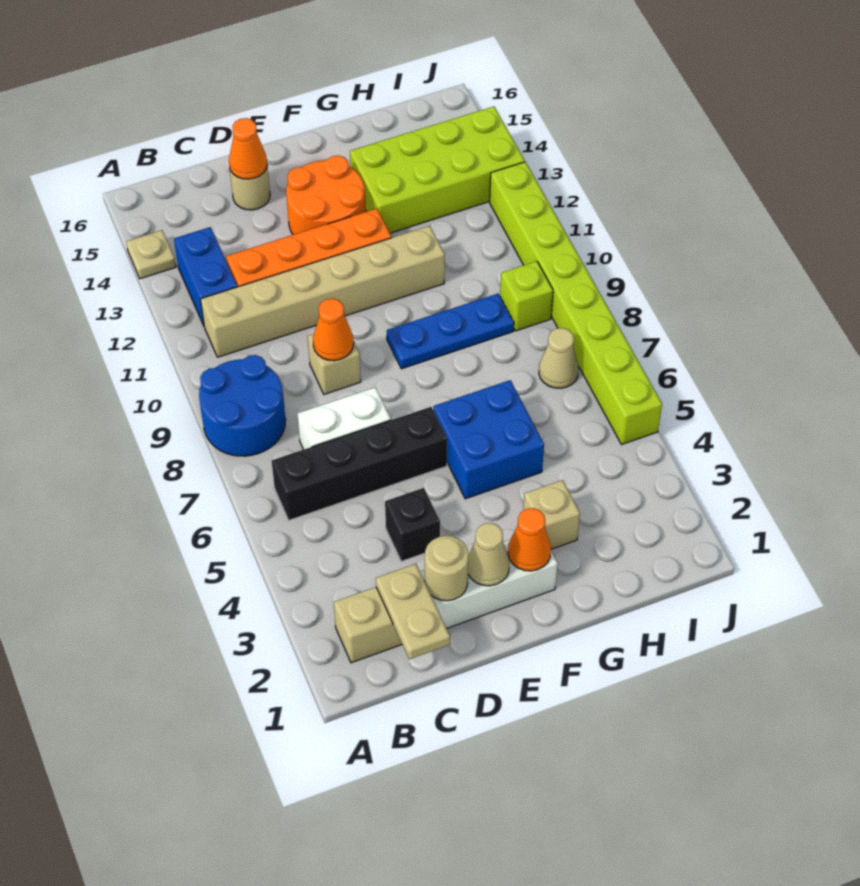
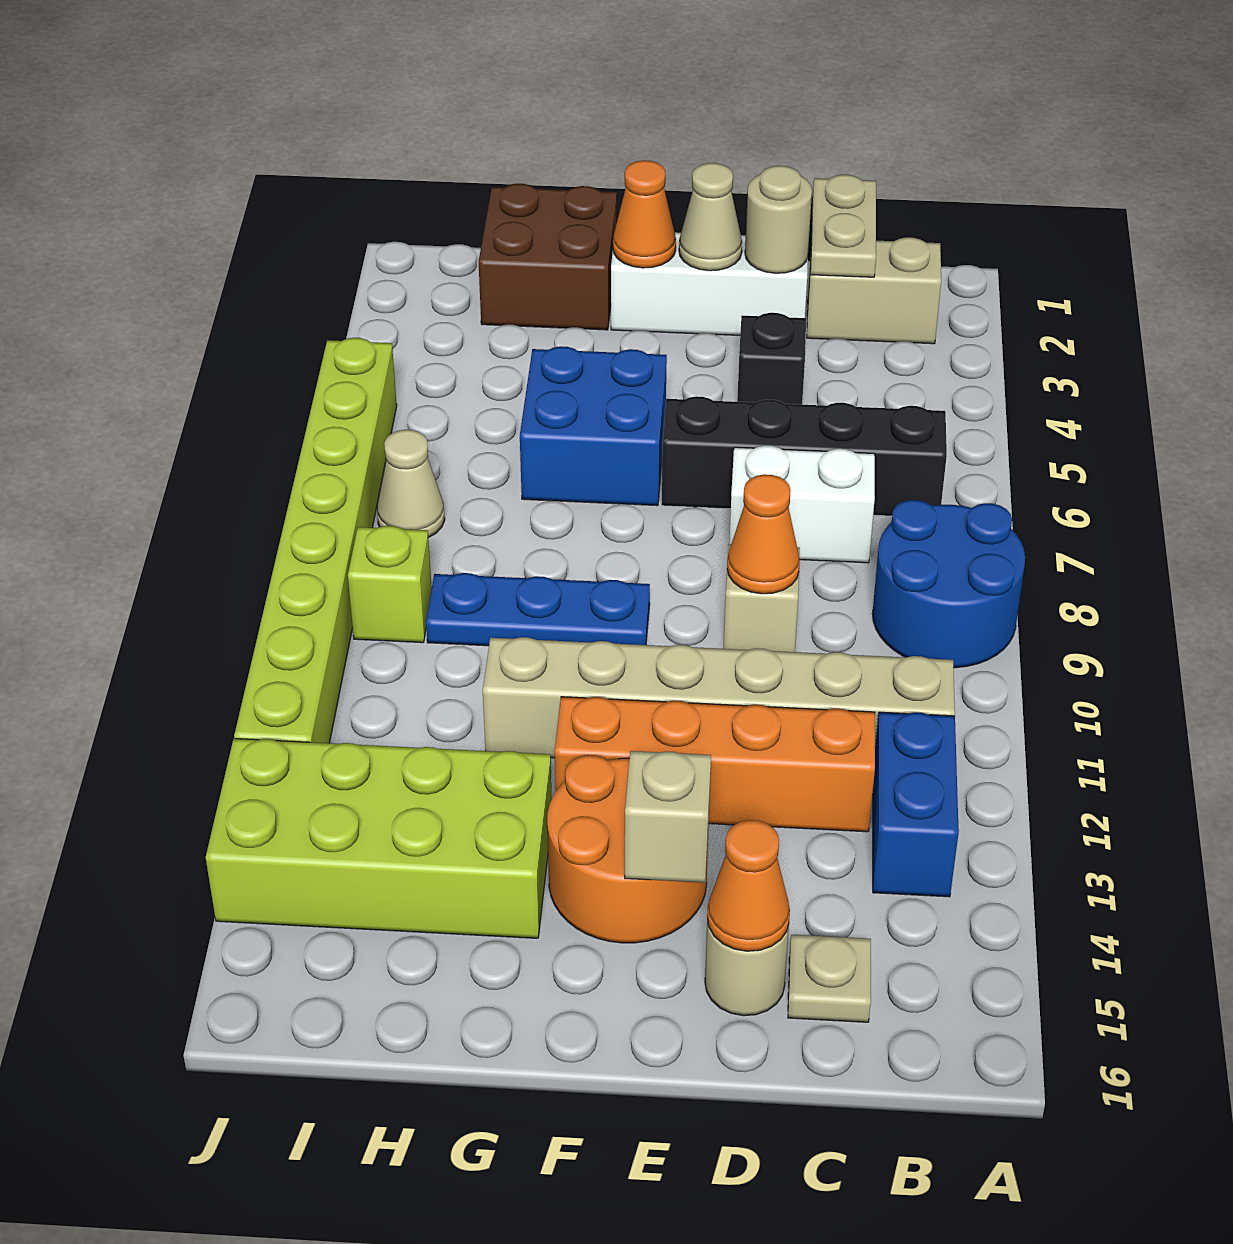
tan 1x1 plate [126,230,176,279] -> tan 1x1 plate moved to [788,935,871,1022]
none -> brown 2x2 brick [479,184,617,330]
tan 1x1 brick [523,480,580,549] -> tan 1x1 brick moved to [625,751,711,883]

